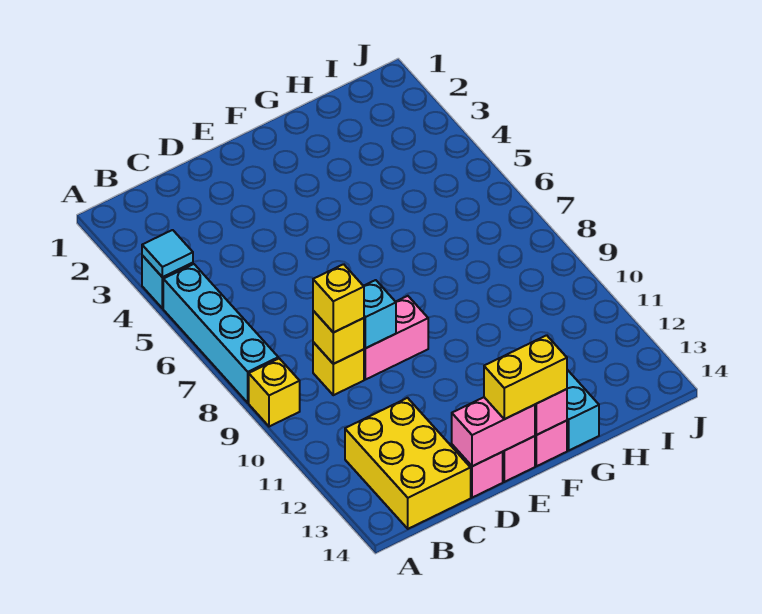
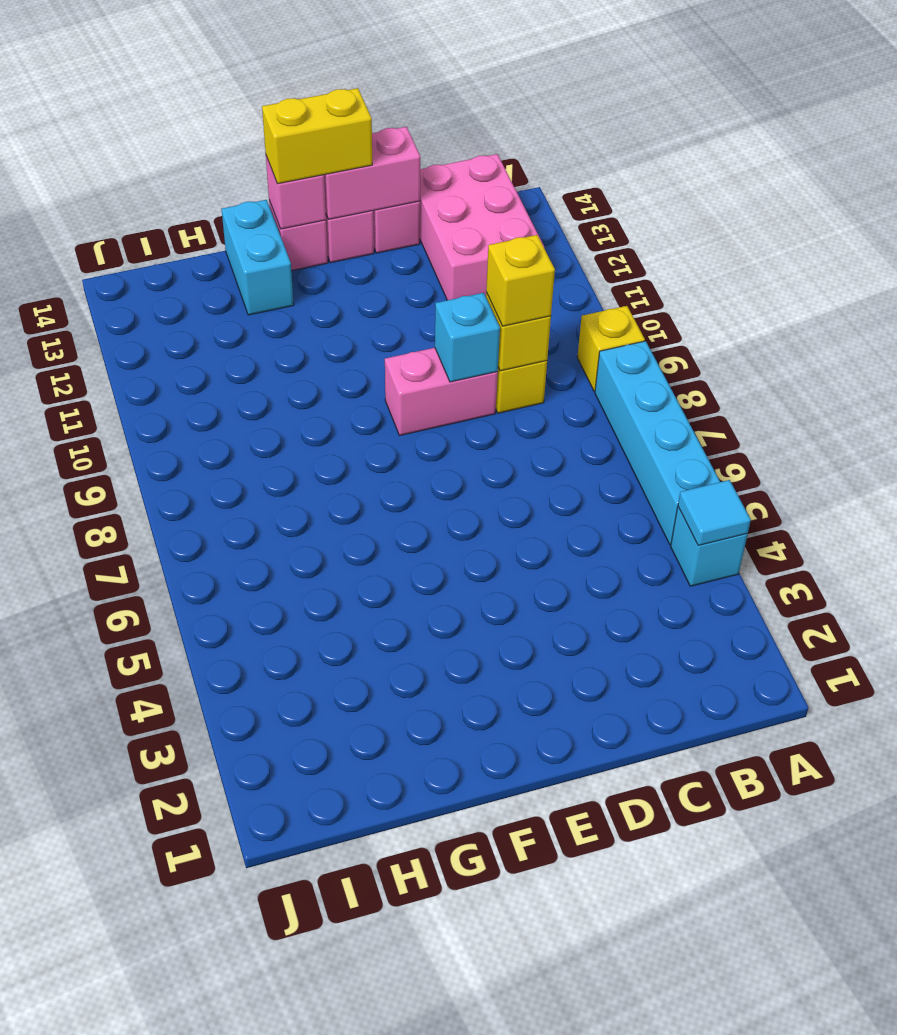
yellow 2x3 brick [345,398,471,529] -> pink 2x3 brick [420,154,544,300]

